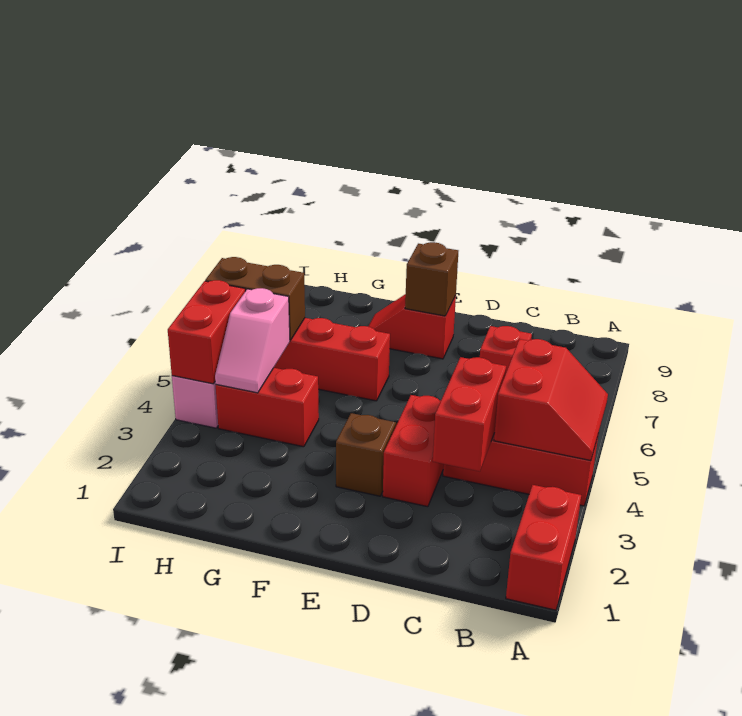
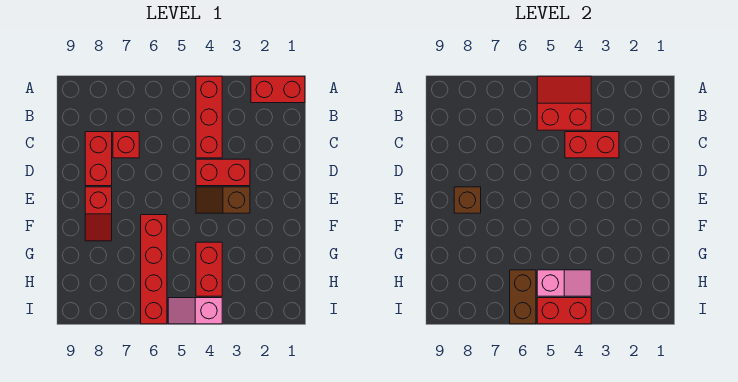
none -> red 1x2 brick [85,132,112,186]

